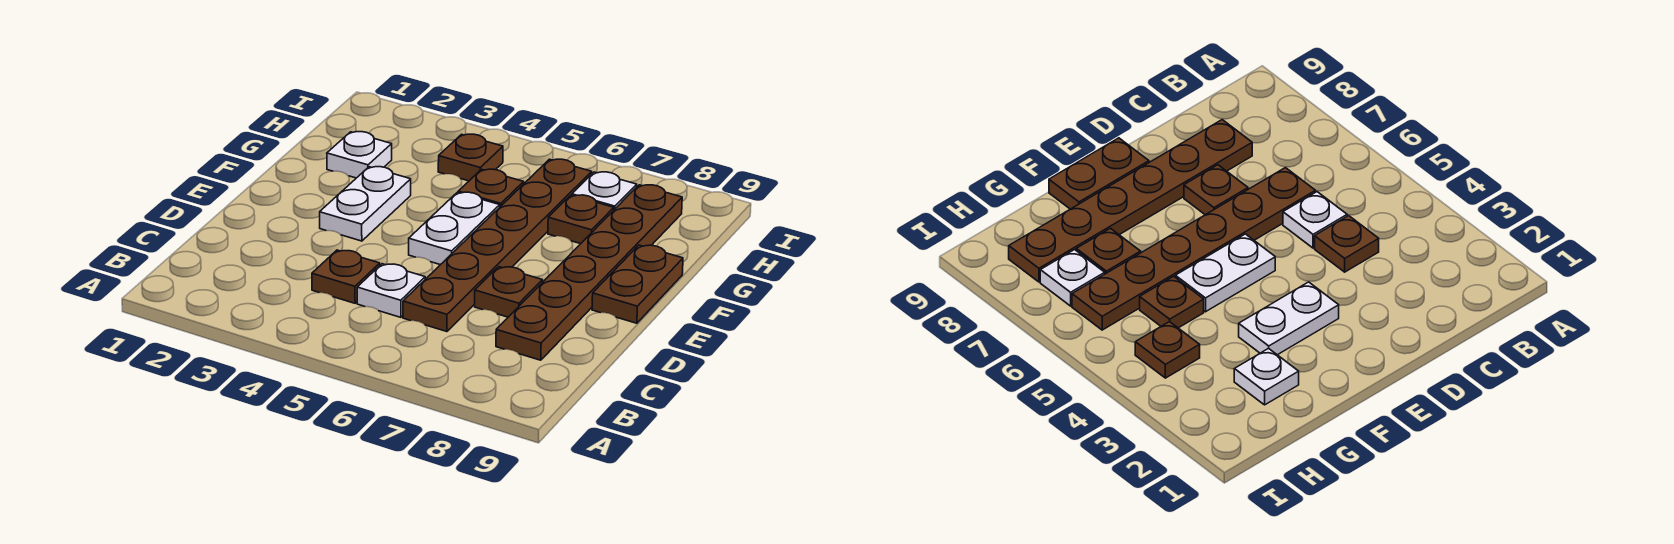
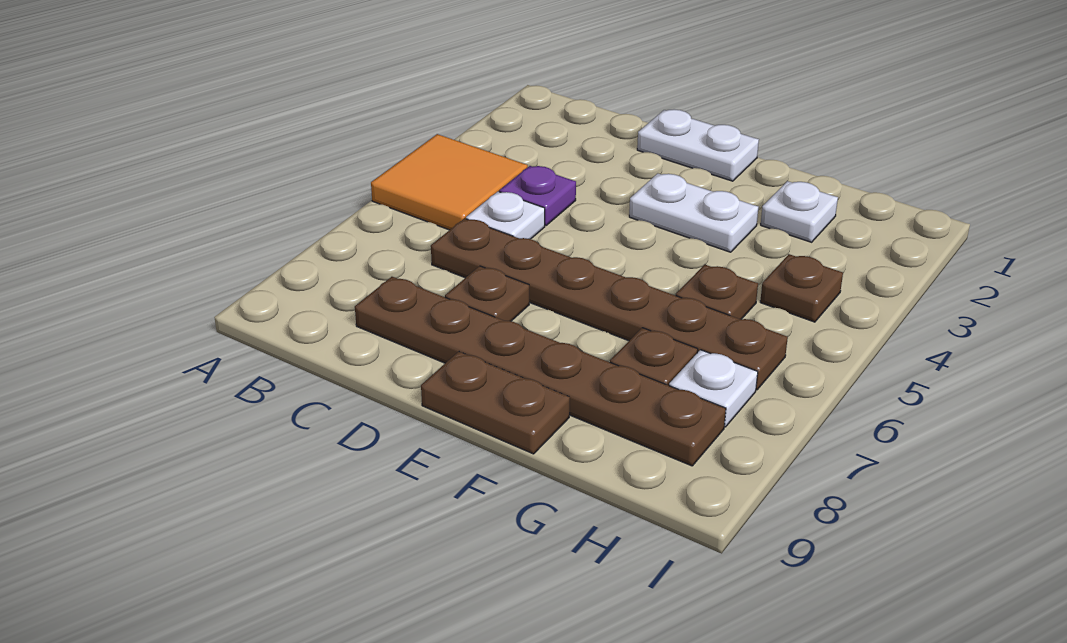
none -> orange 2x2 tile [371,134,528,230]
brown 1x1 plate [312,250,380,303] -> purple 1x1 plate [499,166,576,226]
white 1x2 plate [409,192,500,265] -> white 1x2 plate moved to [637,109,759,181]

